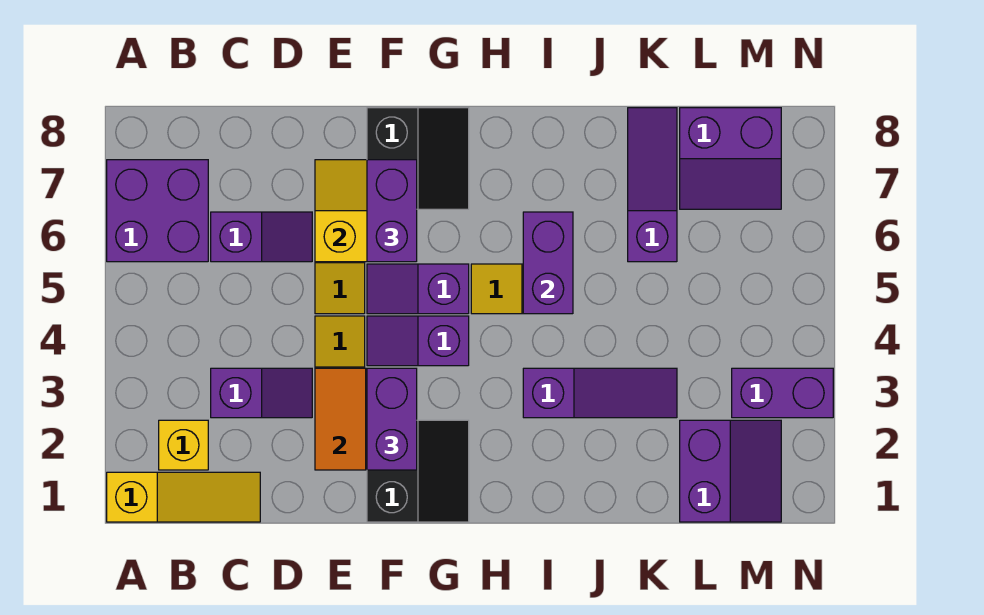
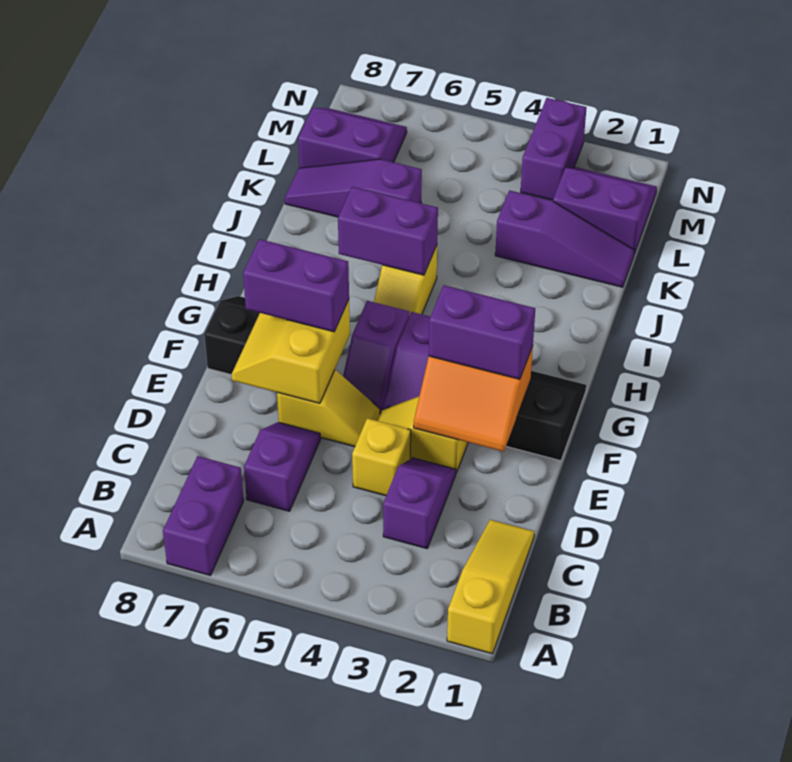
purple 2x2 brick [107,160,208,262] -> purple 1x2 brick [163,456,244,576]
yellow 1x1 brick [159,420,208,470] -> yellow 1x1 brick moved to [352,418,411,496]
purple 1x3 slope [523,368,677,418] -> purple 1x3 slope turned to [495,190,634,287]
purple 2x2 slope [680,108,781,209] -> purple 2x2 slope turned to [298,108,407,168]

